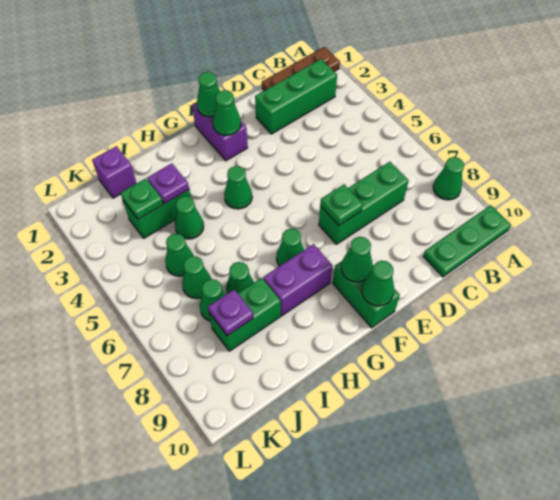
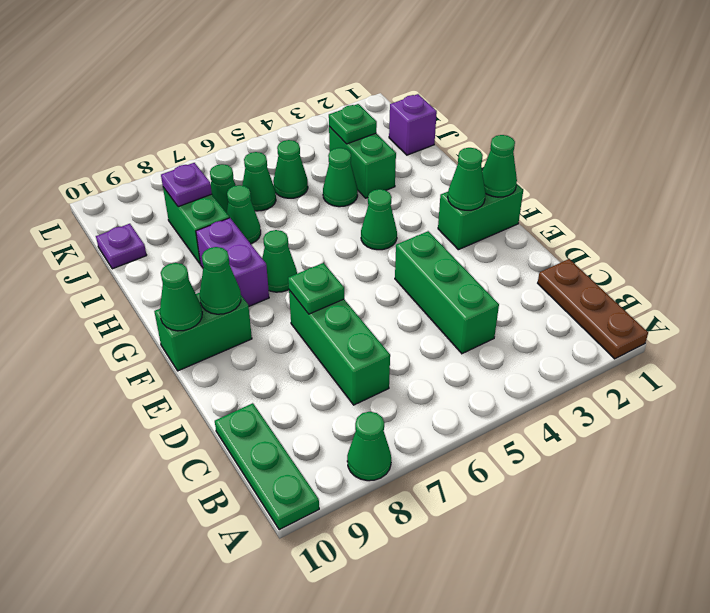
green 1x3 brick [255,59,337,134] -> green 1x3 brick moved to [395,231,499,354]
purple 1x2 brick [192,102,248,161] -> green 1x2 brick [438,184,523,250]
purple 1x1 plate [147,164,189,204] -> purple 1x1 plate moved to [96,224,147,269]

